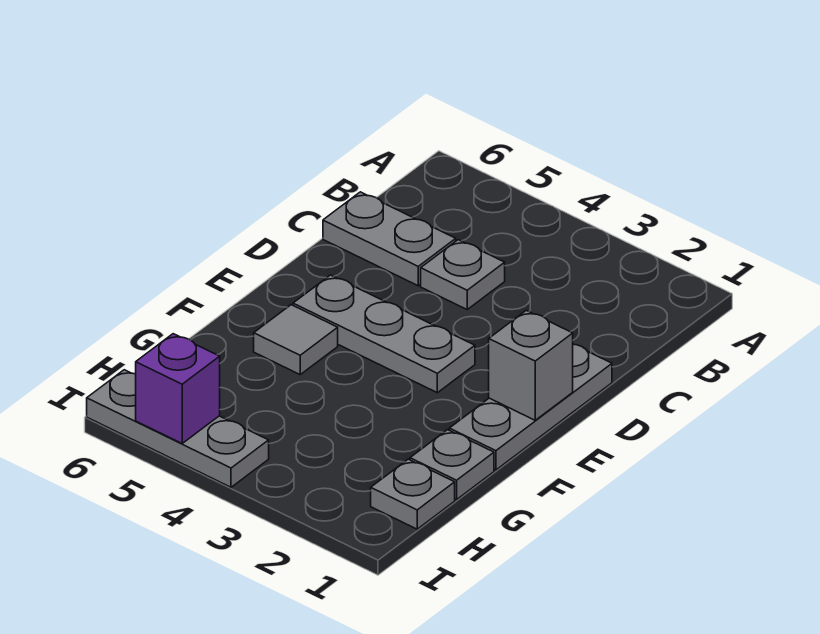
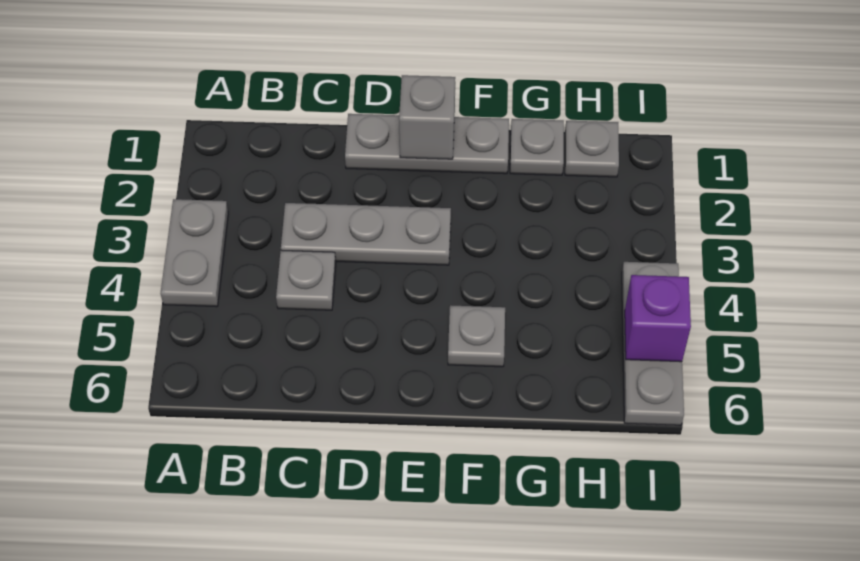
grey 1x2 plate [323,192,456,286] -> grey 1x2 plate moved to [161,199,228,307]
grey 1x3 plate [293,275,475,393] -> grey 1x3 plate turned to [281,203,451,265]
grey 1x1 tile [254,305,338,374] -> grey 1x1 plate [448,305,505,367]

